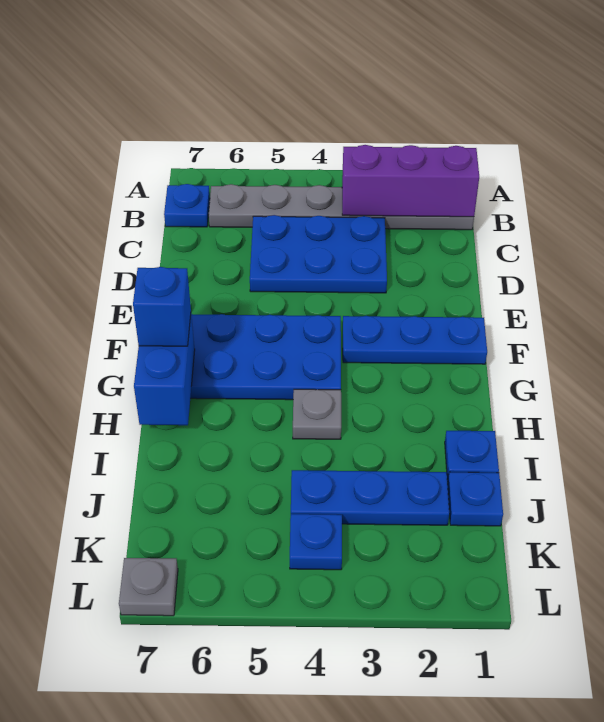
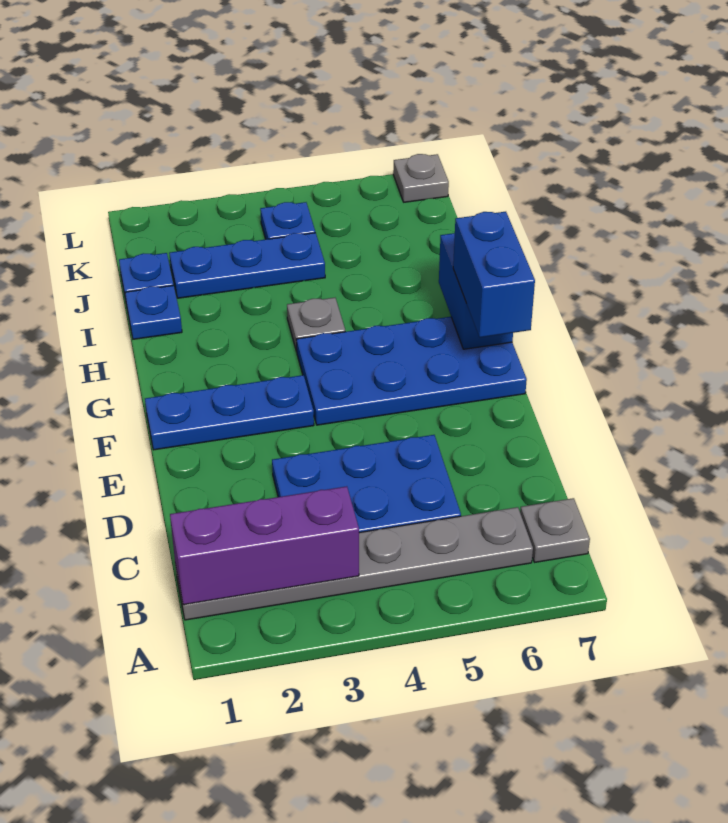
blue 1x1 plate [164,184,210,227] -> grey 1x1 plate [520,498,590,562]
blue 1x1 brick [133,267,191,346] -> blue 1x2 brick [453,212,535,338]

